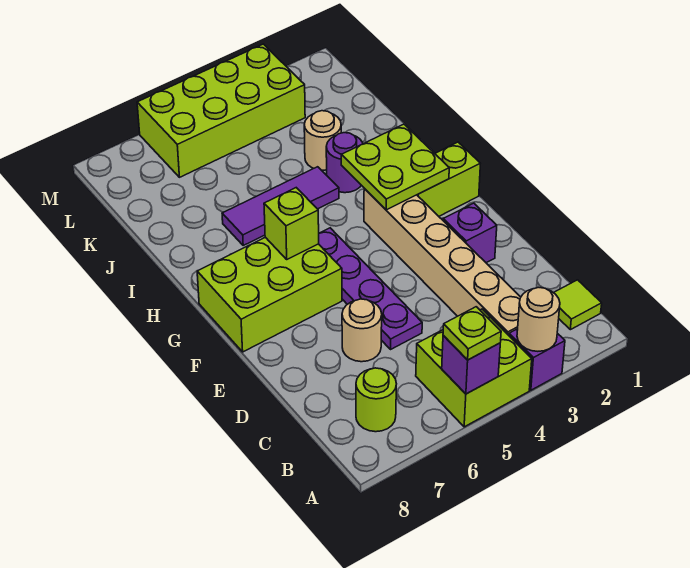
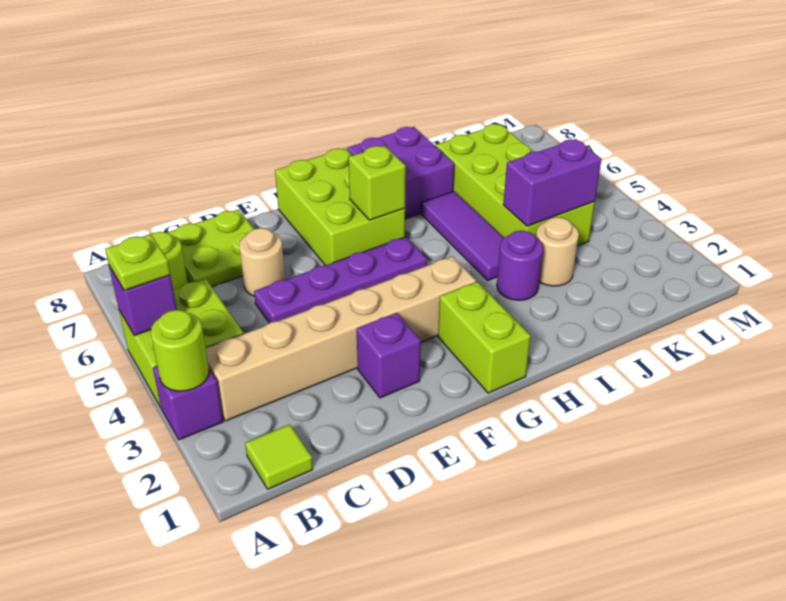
tan 1x1 round brick [517,287,560,351] -> lime 1x1 round brick [150,310,209,391]
lime 2x2 plate [341,124,449,210] -> lime 2x2 plate moved to [167,210,254,287]
none -> purple 2x2 brick [347,127,454,219]
none -> purple 1x2 brick [503,139,601,226]
lime 2x4 brick [137,44,305,177] -> lime 2x4 brick moved to [436,124,595,246]

